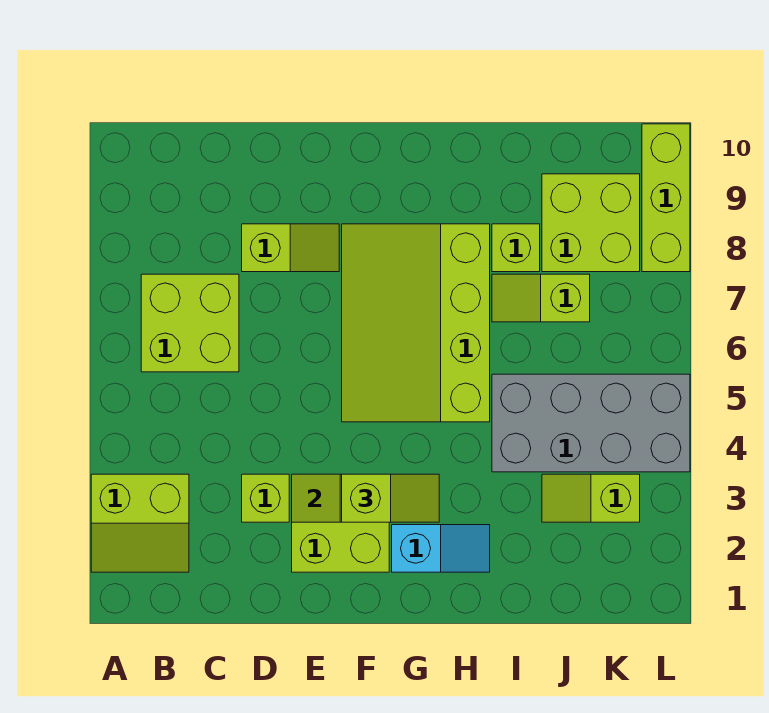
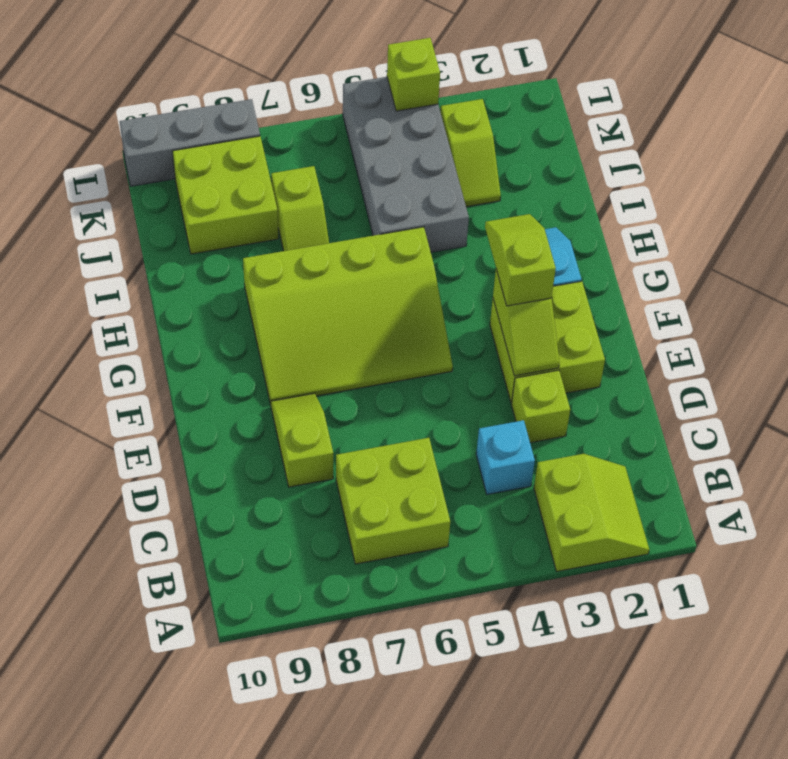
none -> cyan 1x1 brick [476,420,535,494]
lime 1x1 brick [492,224,540,272] -> lime 1x1 brick moved to [387,38,440,111]
lime 1x3 brick [642,124,690,272] -> grey 1x3 brick [120,99,260,186]

